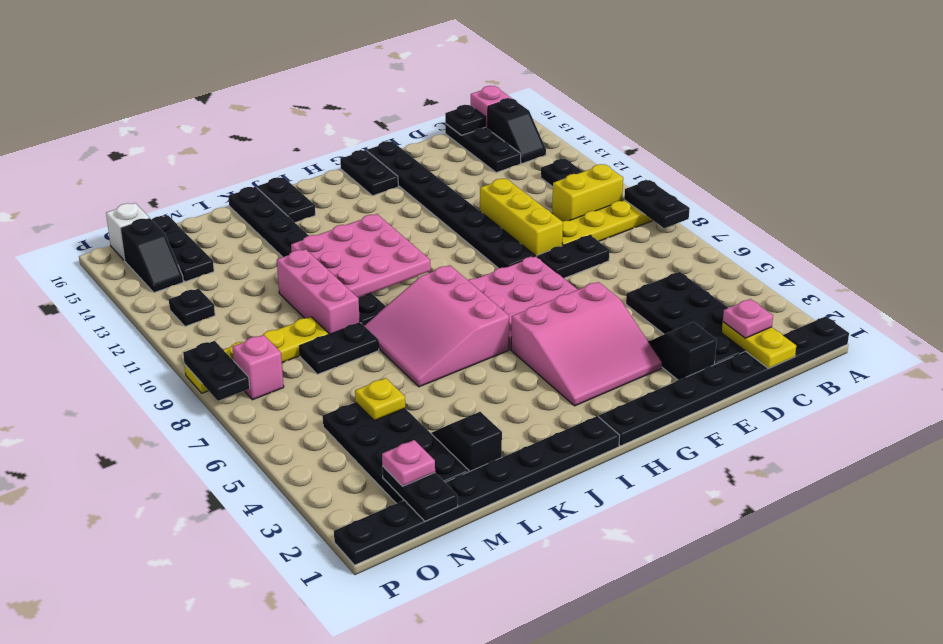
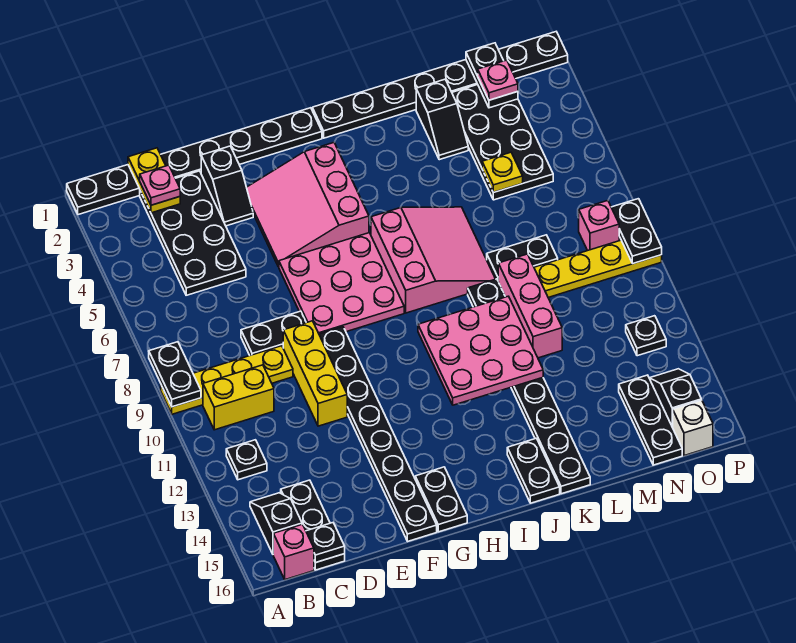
pink 3x3 slope [511,282,662,406] -> pink 3x3 slope turned to [247,143,369,267]

